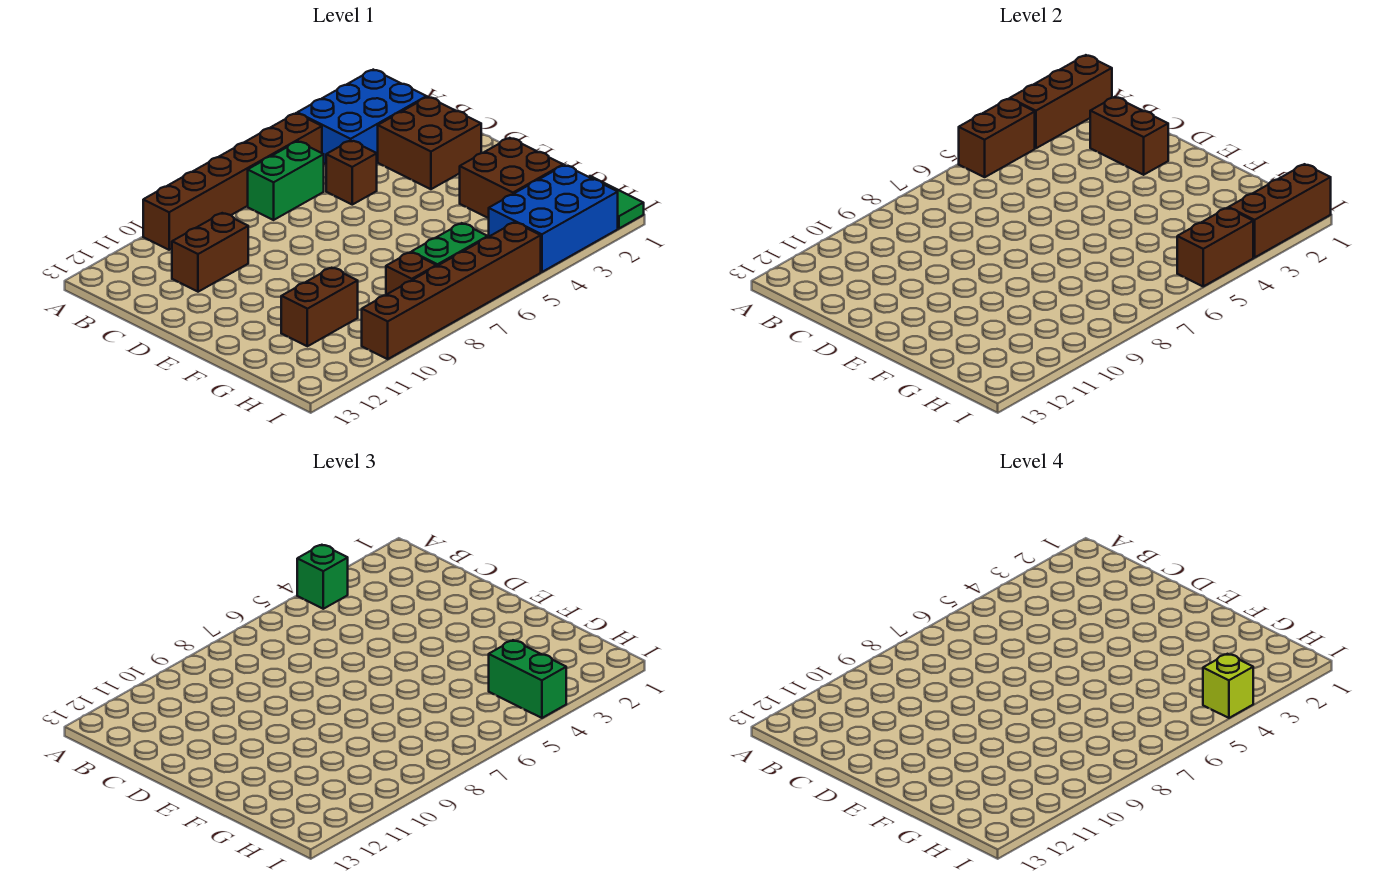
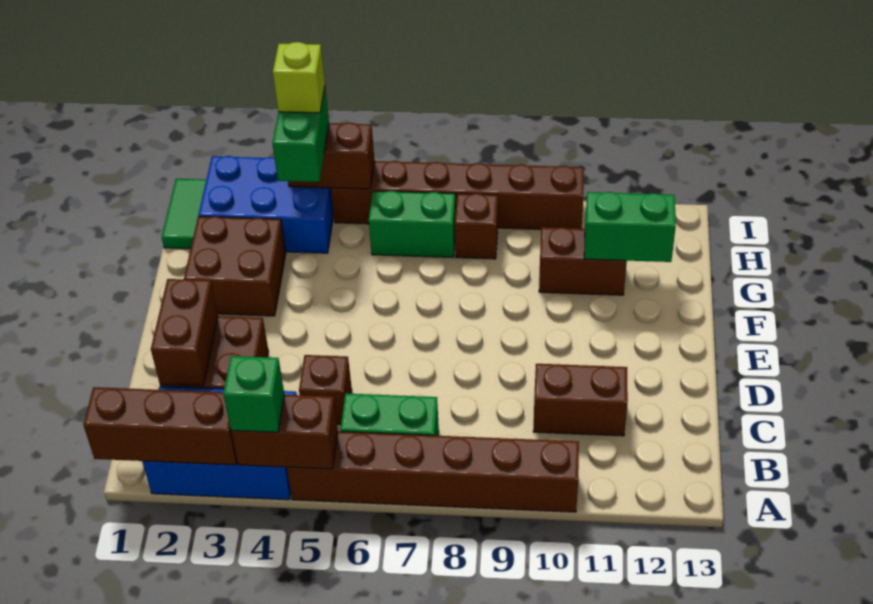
none -> green 1x2 brick [584,192,676,262]
brown 1x3 brick [1229,164,1331,257] -> none

